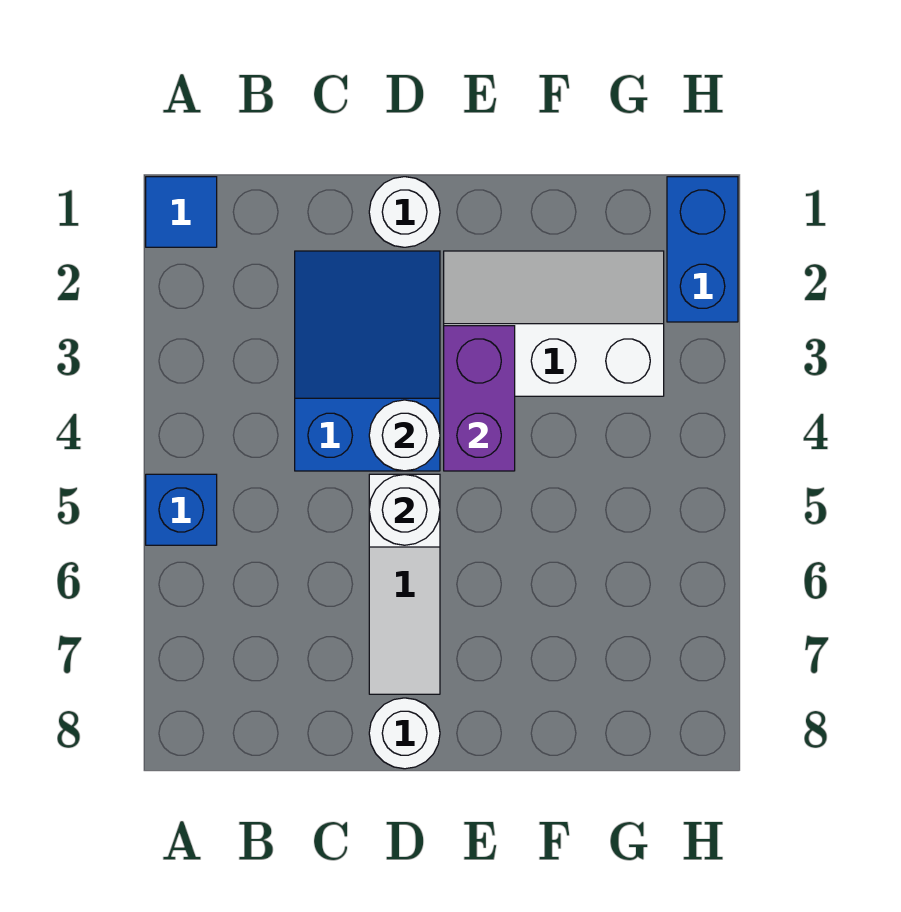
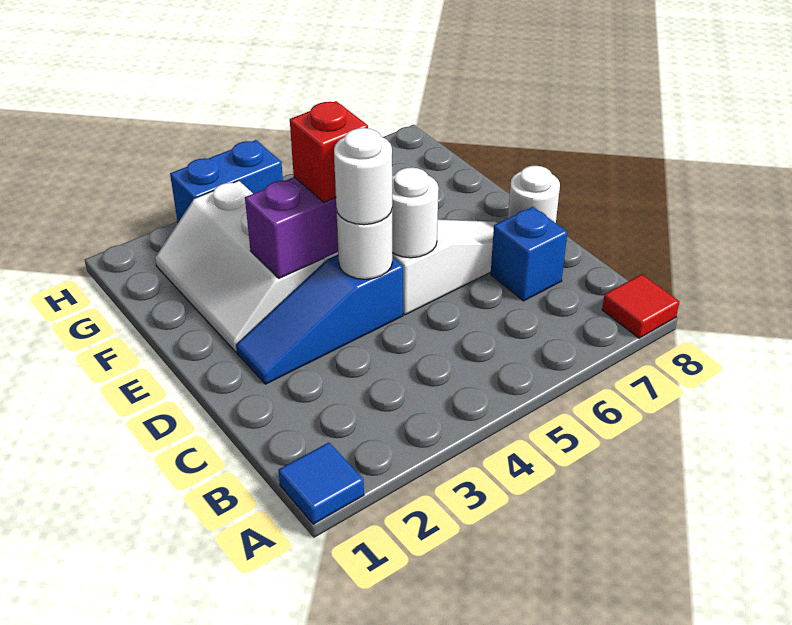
blue 1x1 brick [146,474,217,545] -> blue 1x1 brick moved to [491,207,567,301]
none -> red 1x1 tile [602,274,679,338]
blue 2x3 slope [295,251,440,471] -> blue 1x3 slope [236,255,403,384]
white 1x1 round brick [369,177,440,247] -> white 1x1 round brick moved to [334,128,392,225]
none -> red 1x1 brick [290,101,368,202]
blue 1x2 brick [667,177,738,322] -> blue 1x2 brick moved to [170,140,283,222]

